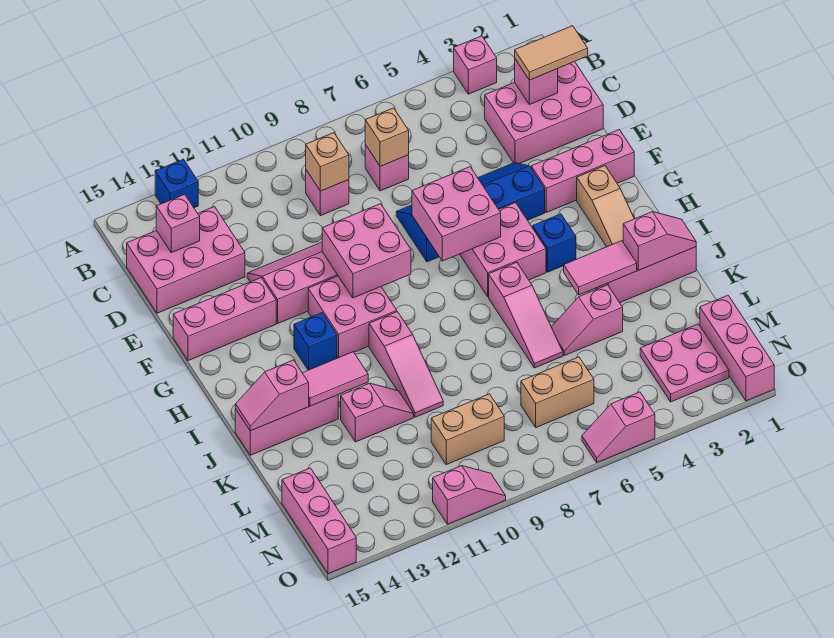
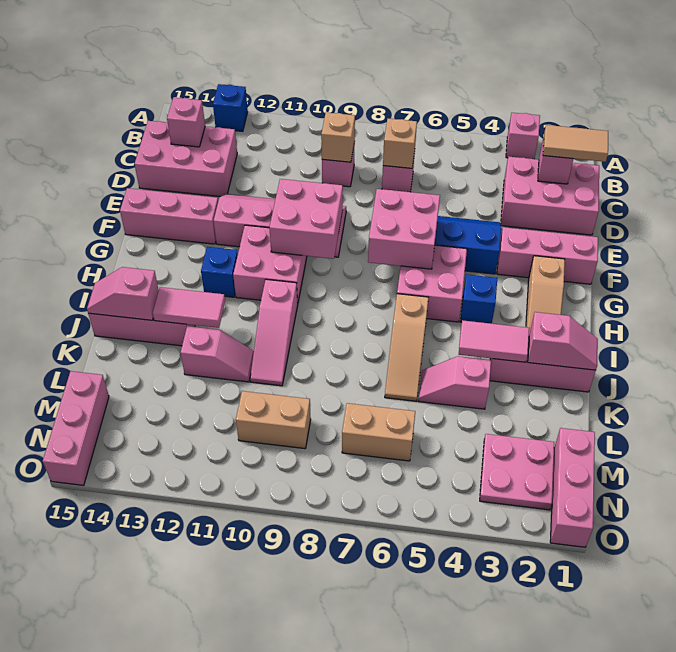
pink 1x3 slope [489,262,563,368] -> tan 1x3 slope [385,294,429,401]
pink 1x2 slope [582,392,655,462] -> none
pink 1x2 slope [433,466,506,524] -> none

